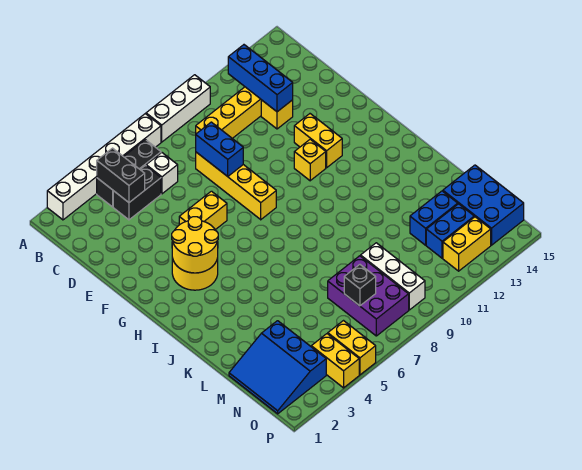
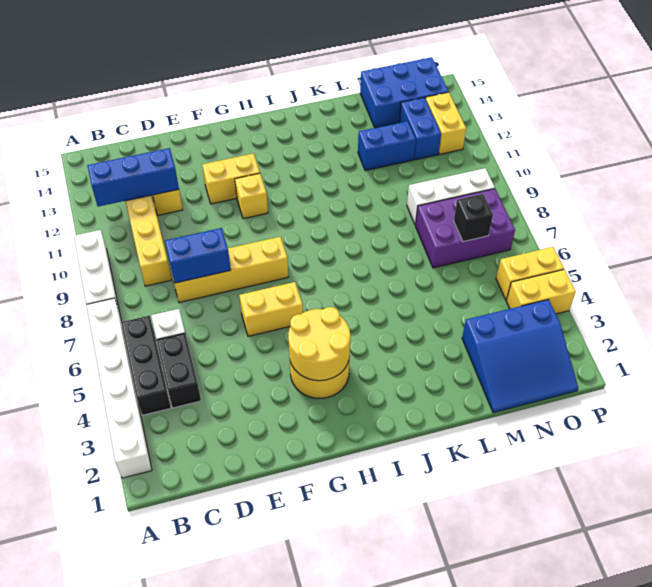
black 1x2 brick [97,148,145,202] -> none
yellow 1x2 brick [179,191,227,230] -> yellow 1x2 brick turned to [239,282,303,336]
blue 1x2 brick [410,191,458,245] -> blue 1x2 brick turned to [358,121,416,171]

